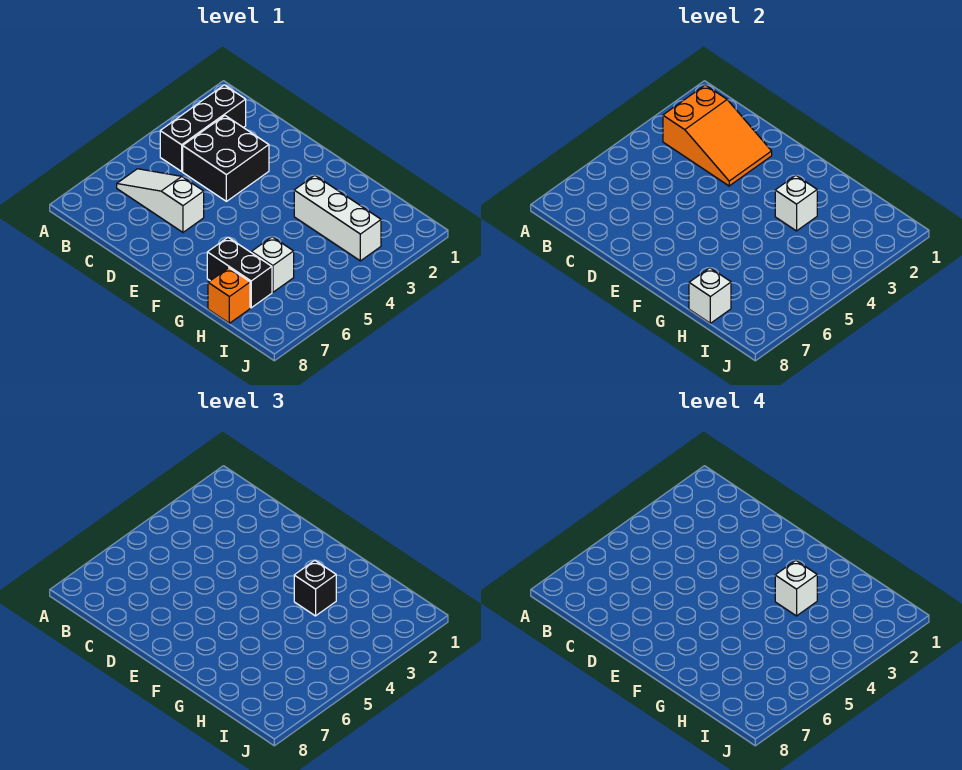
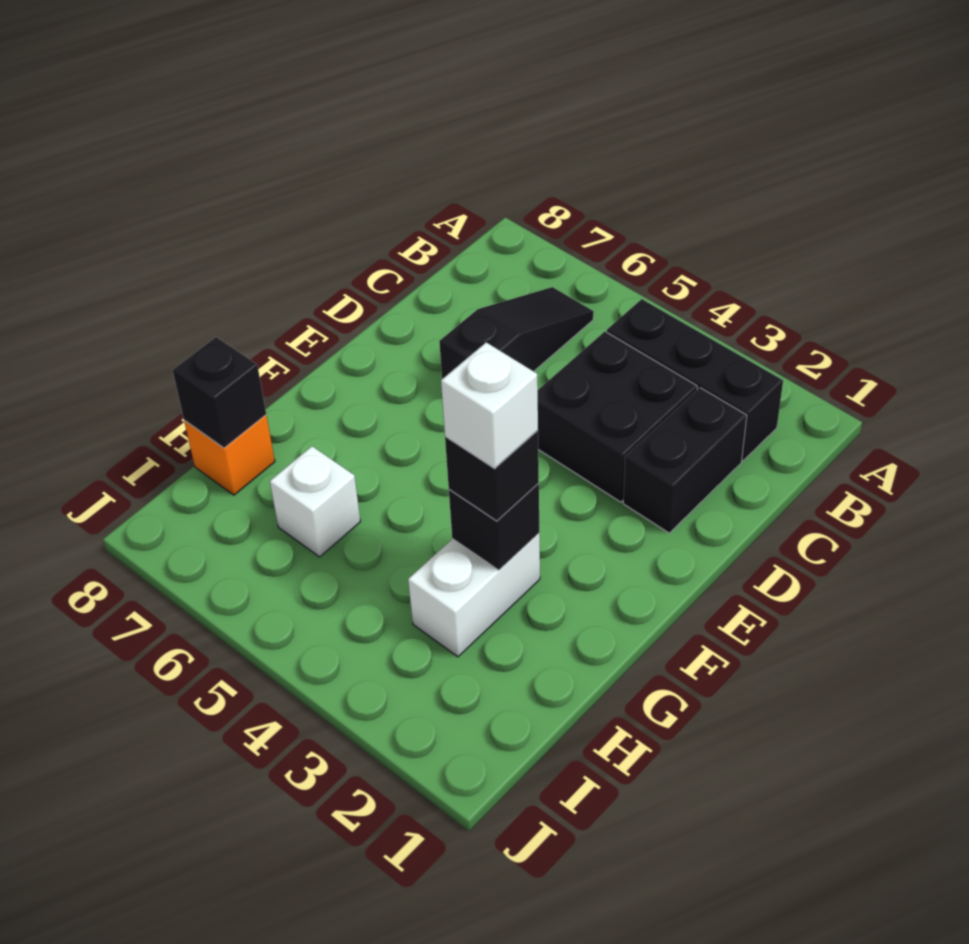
orange 2x3 slope [663,85,772,186] -> none
white 1x3 slope [117,169,204,232] -> black 1x3 slope [439,287,594,379]
white 1x3 brick [294,175,381,261] -> white 1x2 brick [408,534,540,657]
white 1x1 brick [775,175,817,231] -> black 1x1 brick [449,484,539,570]
black 1x2 brick [207,237,272,308] -> black 1x2 brick moved to [623,388,747,533]
white 1x1 brick [689,268,731,323] -> black 1x1 brick [173,337,266,448]

